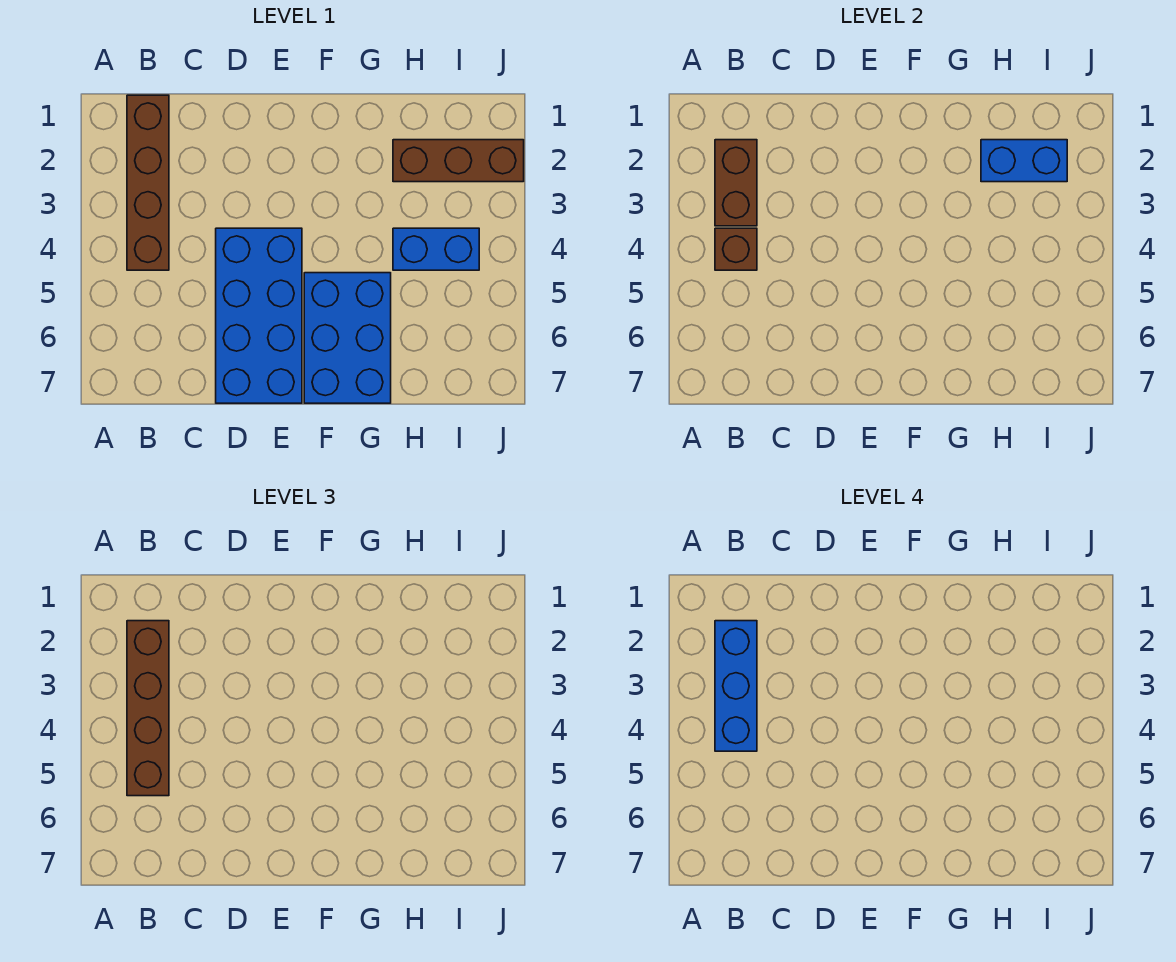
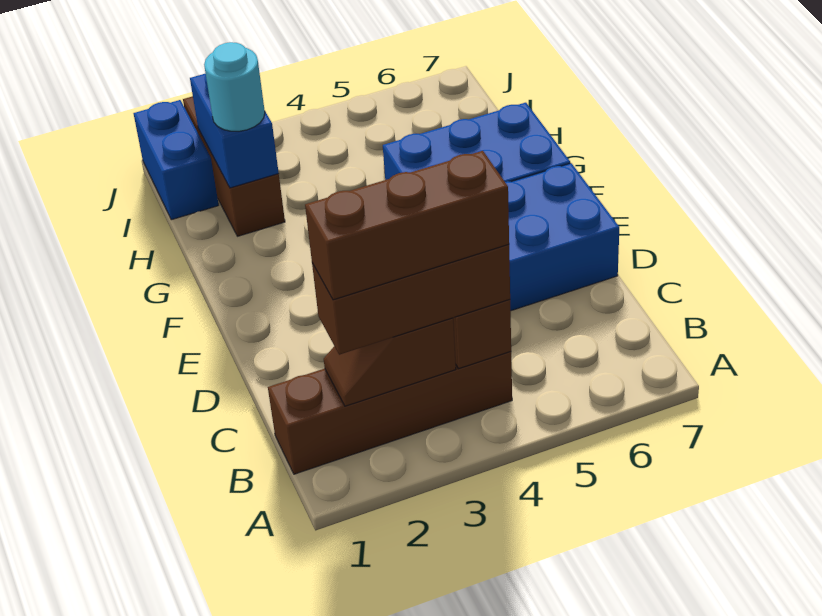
brown 1x2 brick [715,140,757,226] -> brown 1x2 slope [324,318,456,406]
brown 1x4 brick [127,621,169,796] -> brown 1x3 brick [312,244,510,355]
blue 1x3 brick [715,621,757,751] -> brown 1x3 brick [305,151,509,300]
none -> cyan 1x1 round brick [204,42,265,131]
blue 1x2 brick [393,228,479,270] -> blue 1x2 brick moved to [133,100,219,220]

